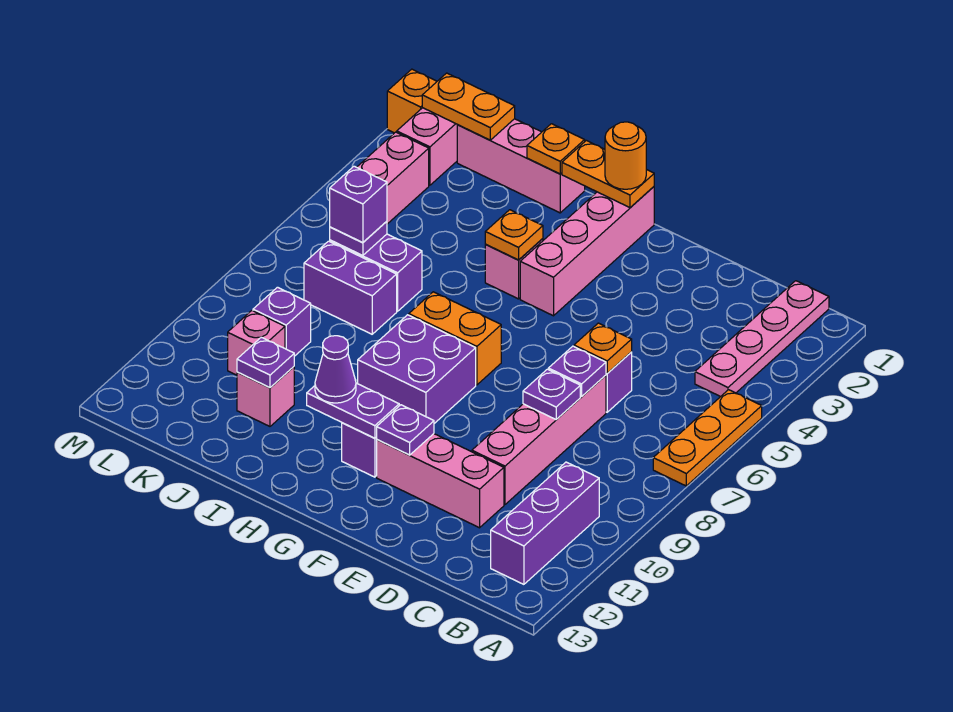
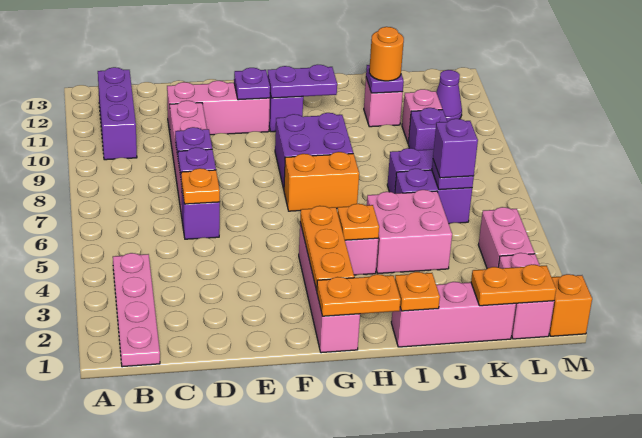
orange 1x3 plate [653,390,762,486] -> orange 1x3 plate moved to [300,206,354,291]
orange 1x1 round brick [605,122,646,189] -> orange 1x1 round brick moved to [369,27,404,81]
purple 1x1 cone [315,336,356,403] -> purple 1x1 cone moved to [436,70,462,122]
none -> pink 2x2 brick [367,190,452,273]

